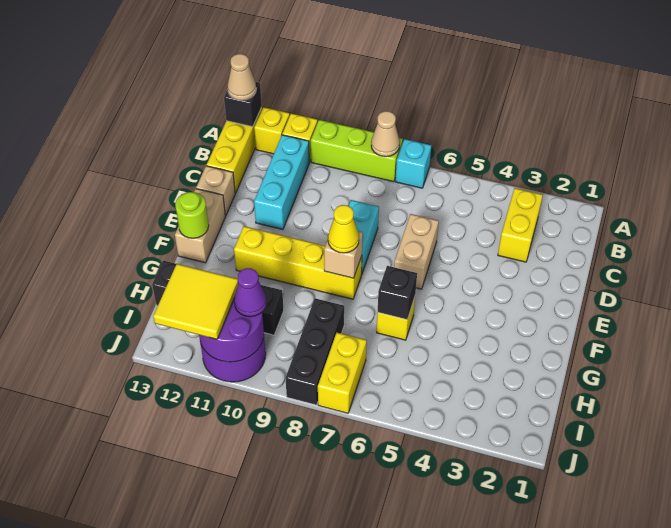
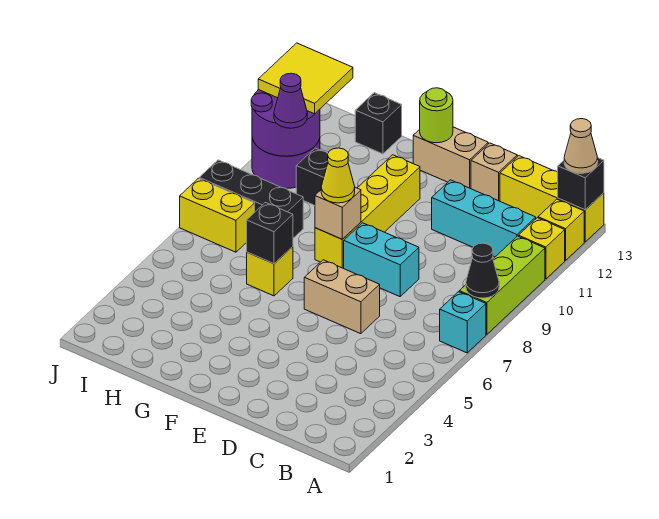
tan 1x1 cone [371,111,400,157] -> black 1x1 cone [466,243,499,298]
yellow 1x2 brick [498,188,543,262] -> none

